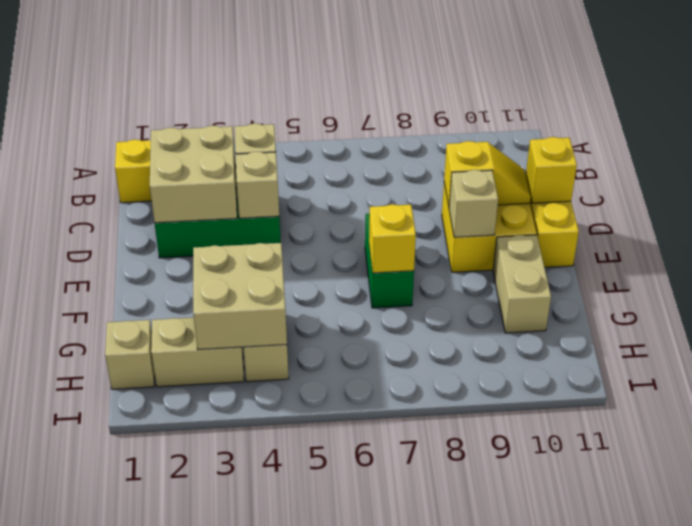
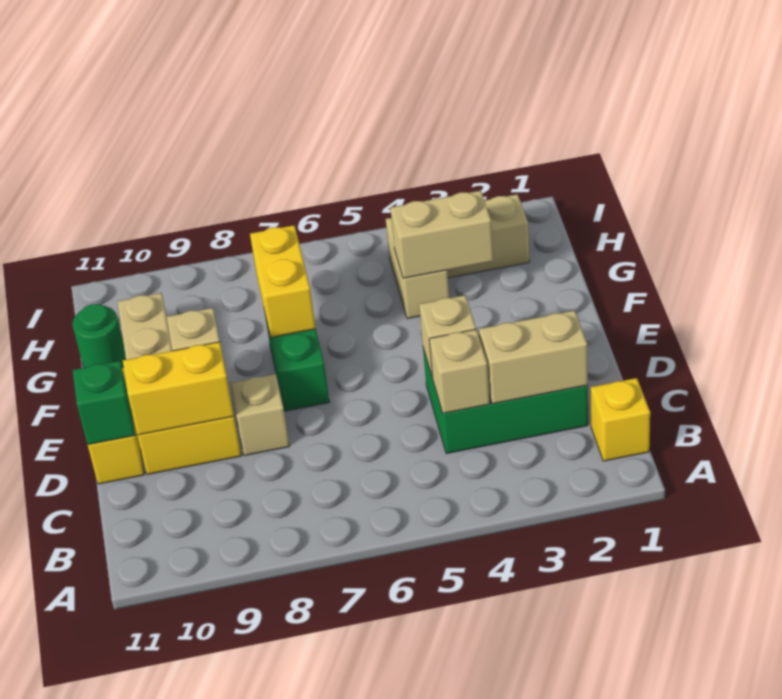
tan 2x2 brick [150,125,237,223] -> tan 1x2 brick [479,310,588,404]
yellow 1x2 slope [444,141,531,206] -> yellow 1x2 brick [123,342,234,435]
yellow 1x1 brick [526,137,577,203] -> green 1x1 brick [73,361,135,445]
yellow 1x1 brick [369,204,416,273] -> yellow 1x2 brick [250,225,316,337]
tan 2x2 brick [193,243,287,350] -> tan 1x2 brick [391,191,493,278]
none -> green 1x1 round brick [73,304,126,368]
tan 1x1 brick [105,320,155,389] -> tan 1x1 brick moved to [230,374,290,456]

